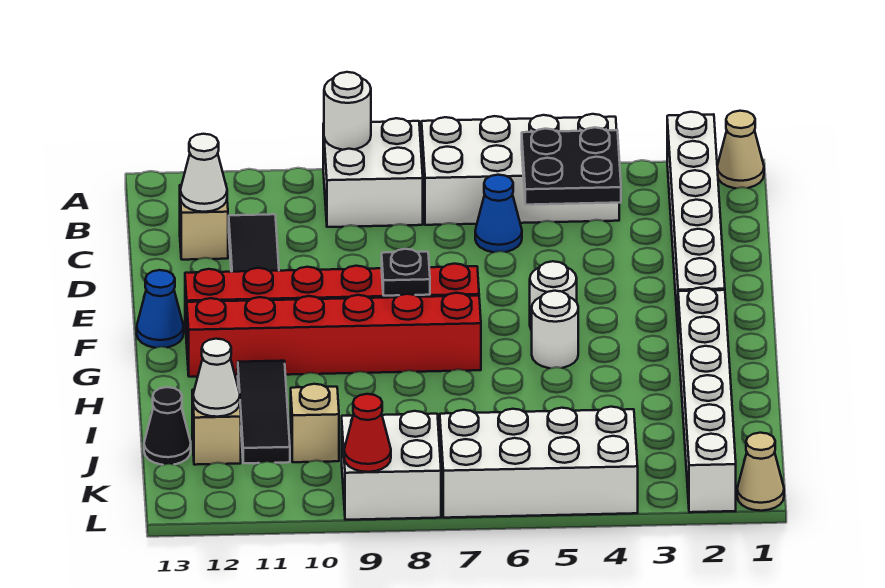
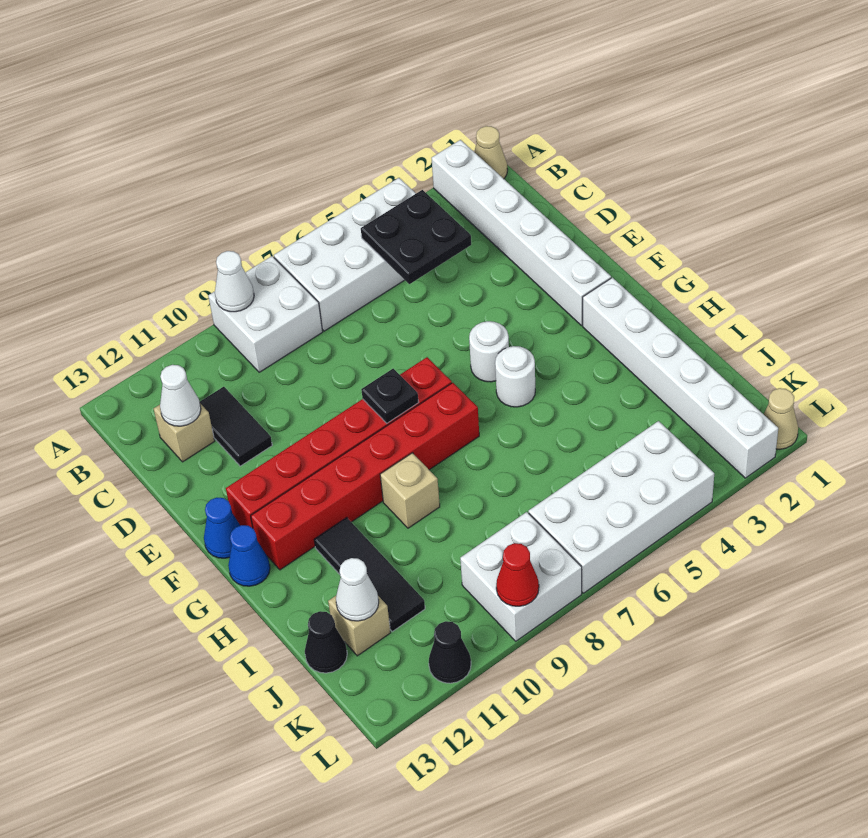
white 1x1 round brick [324,72,371,150] -> white 1x1 cone [215,251,254,312]
blue 1x1 cone [475,175,522,252] -> blue 1x1 cone moved to [228,525,270,586]
tan 1x1 brick [291,384,339,462] -> tan 1x1 brick moved to [380,453,440,528]
none -> black 1x1 cone [429,621,471,683]

